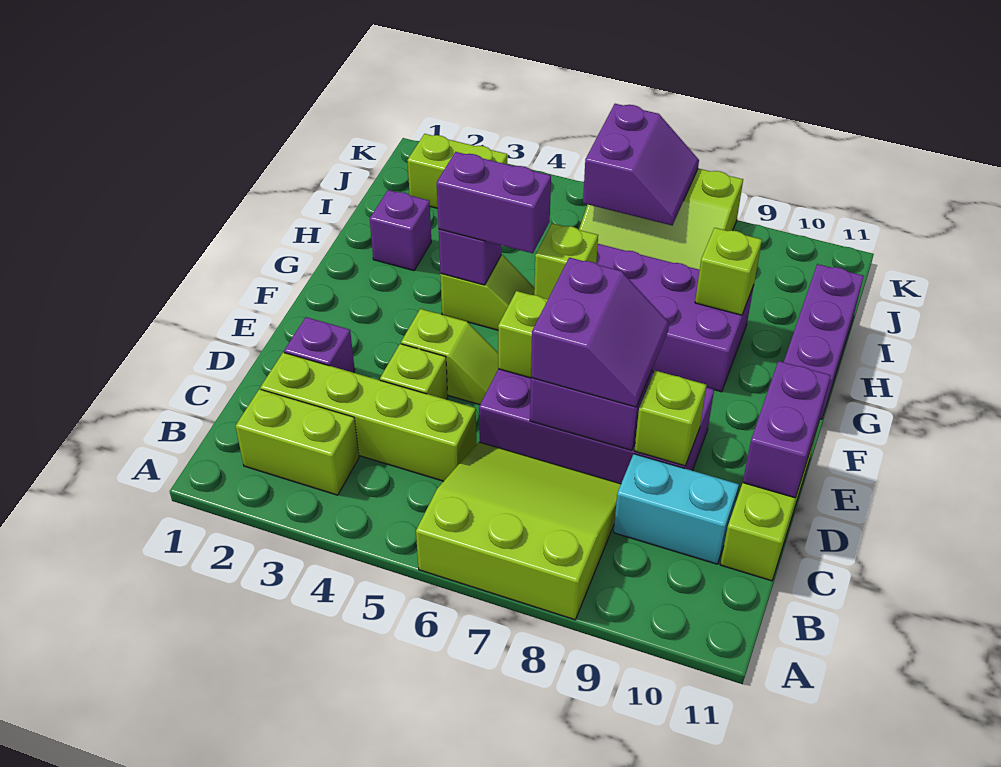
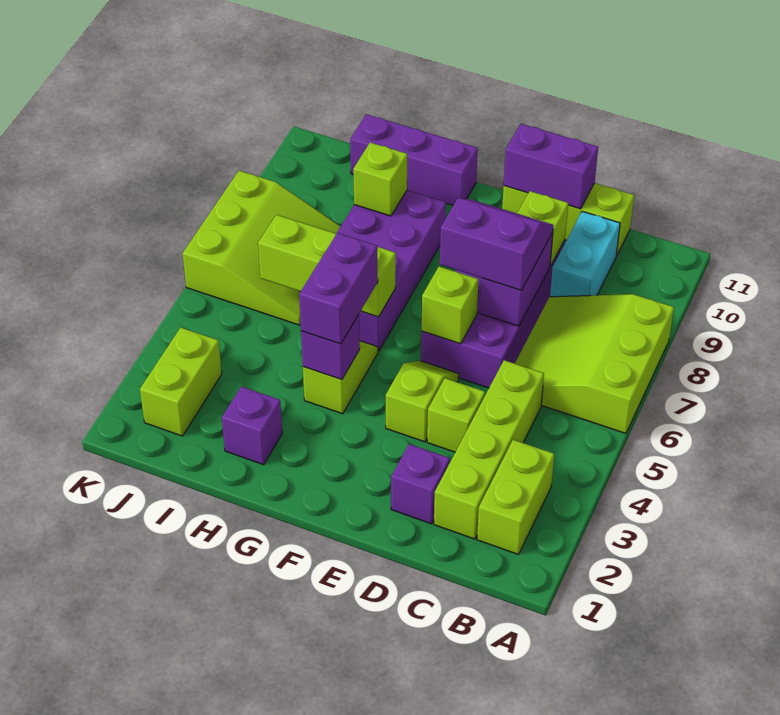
lime 1x1 brick [534,223,598,299] -> lime 1x3 brick [258,215,396,317]
purple 2x2 slope [583,104,699,225] -> none

